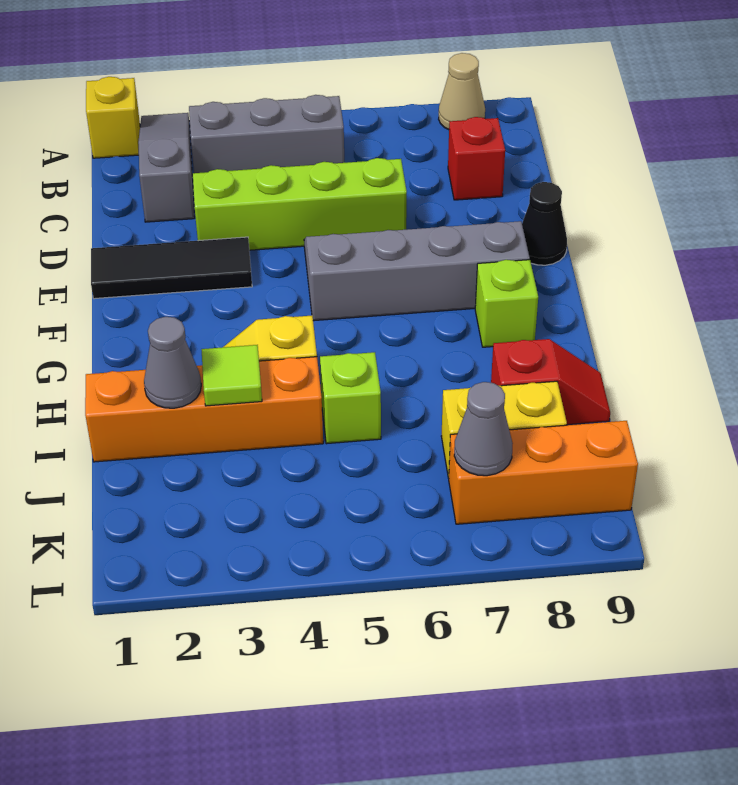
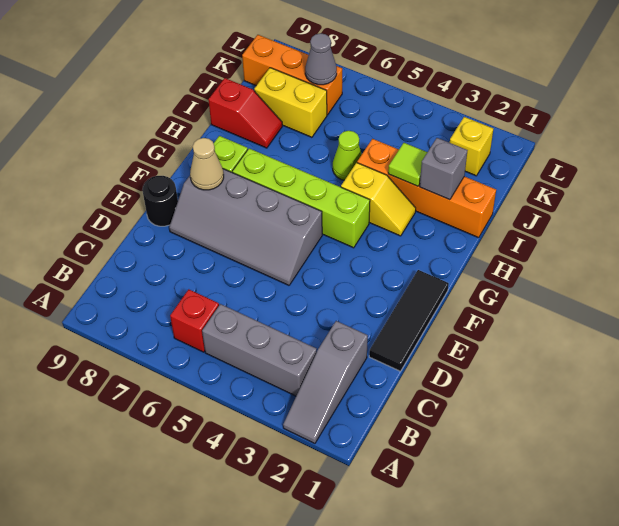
yellow 1x1 brick [86,77,140,158] -> yellow 1x1 brick moved to [450,117,493,176]
tan 1x1 cone [439,53,485,130] -> tan 1x1 cone moved to [190,138,224,190]
red 1x1 brick [448,117,505,200] -> red 1x1 brick moved to [170,289,219,352]
lime 1x4 brick [193,158,407,250] -> lime 1x4 brick moved to [232,148,370,248]
black 1x3 tile [91,237,252,299] -> black 1x3 tile turned to [369,270,449,371]
black 1x1 cone [522,182,567,265] -> black 1x1 round brick [142,176,178,226]
grey 1x1 cone [144,317,201,408] -> grey 1x1 brick [420,138,468,200]
lime 1x1 brick [320,352,381,444] -> lime 1x1 cone [333,131,362,180]
red 1x2 slope [491,339,610,425] -> red 1x2 slope turned to [208,78,282,148]

